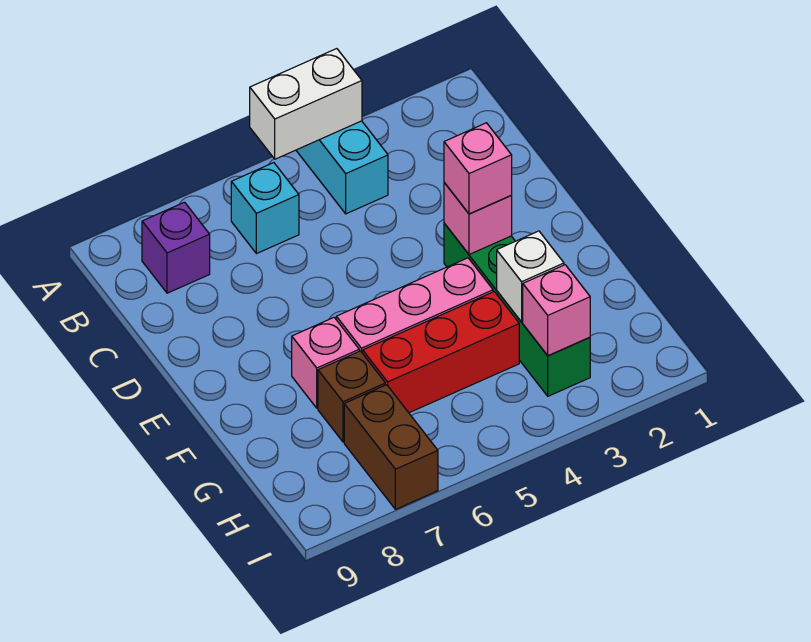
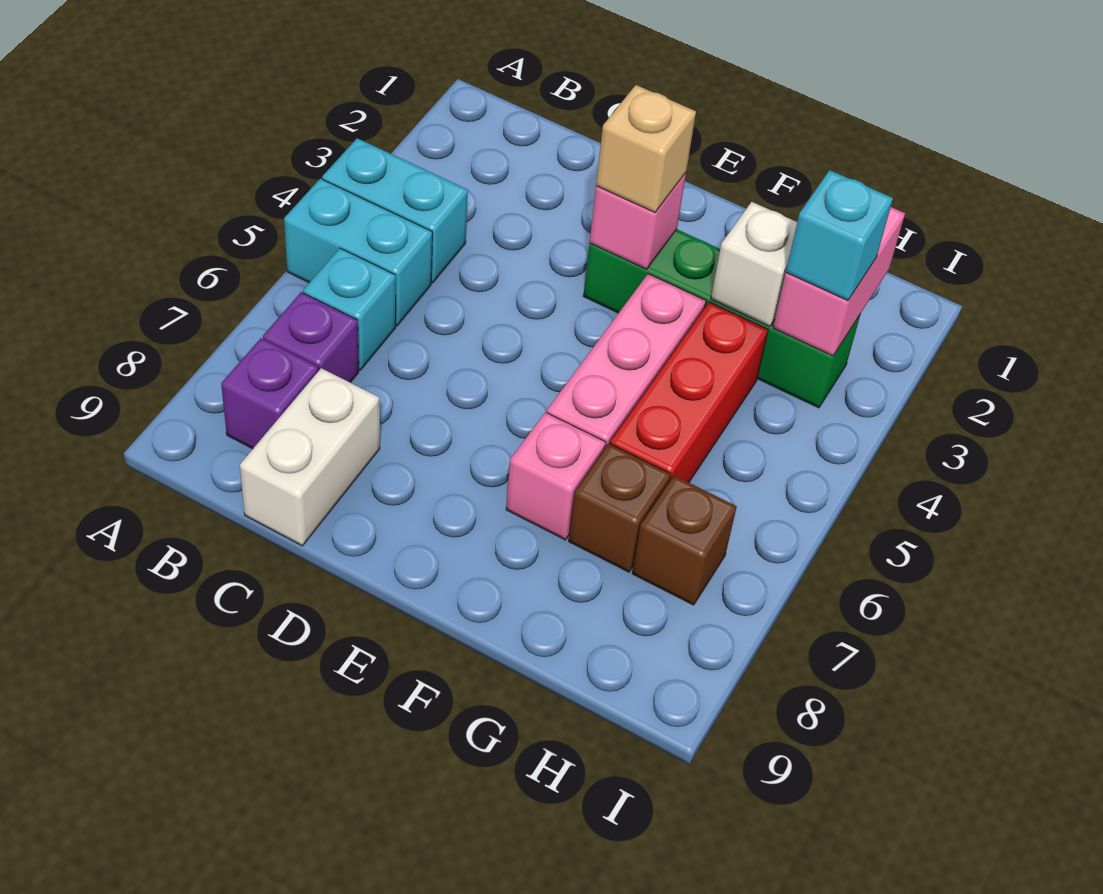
white 1x2 brick [250,49,362,159] -> white 1x2 brick moved to [240,368,380,546]
none -> cyan 1x2 brick [284,178,432,326]
none -> purple 1x1 brick [263,292,359,383]
pink 1x1 brick [444,123,512,214] -> tan 1x1 brick [596,85,696,212]
pink 1x1 brick [523,265,590,356] -> pink 1x2 brick [773,207,905,356]
none -> cyan 1x1 brick [786,170,893,301]
brown 1x2 brick [344,385,438,509] -> brown 1x1 brick [632,476,737,605]

